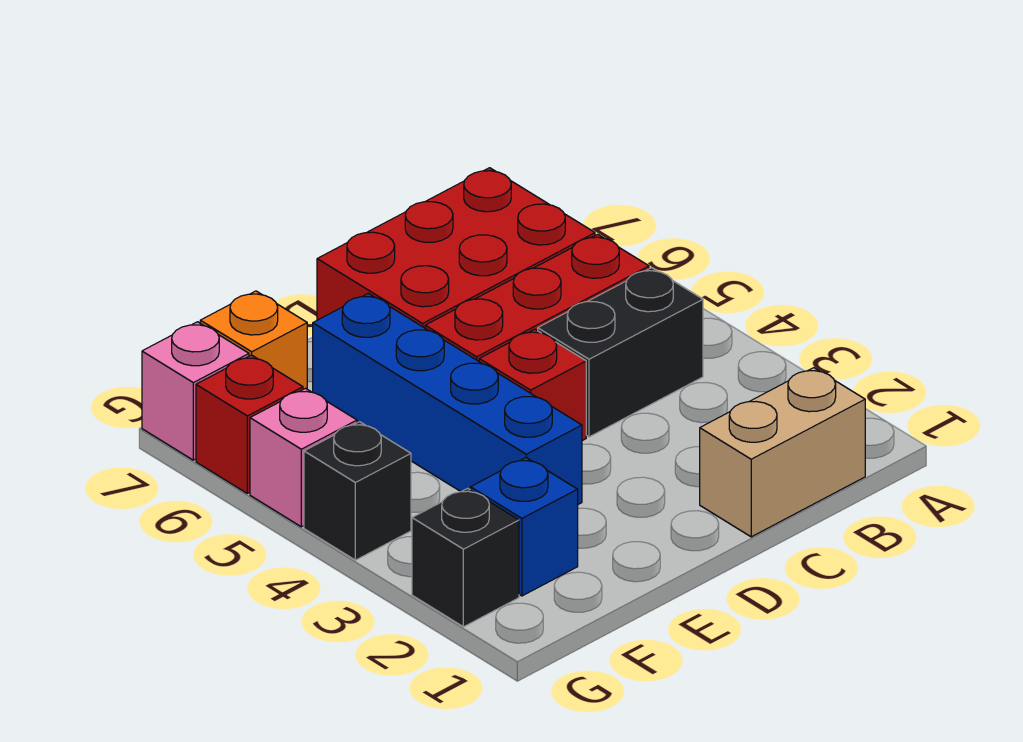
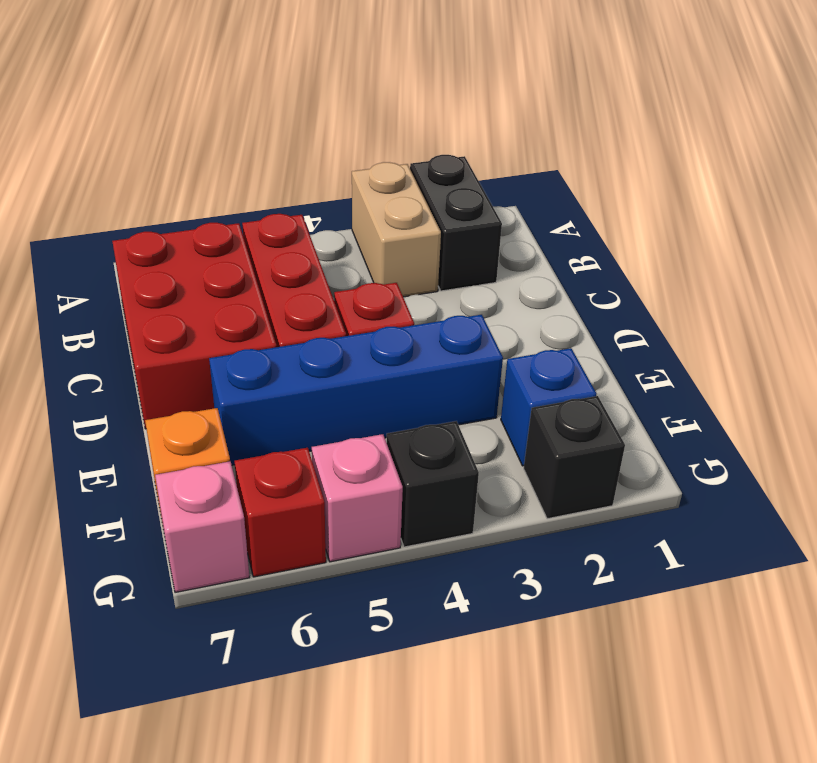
tan 1x2 brick [700,368,865,537] -> tan 1x2 brick moved to [352,162,441,297]
black 1x2 brick [538,268,703,437] -> black 1x2 brick moved to [410,155,502,291]

